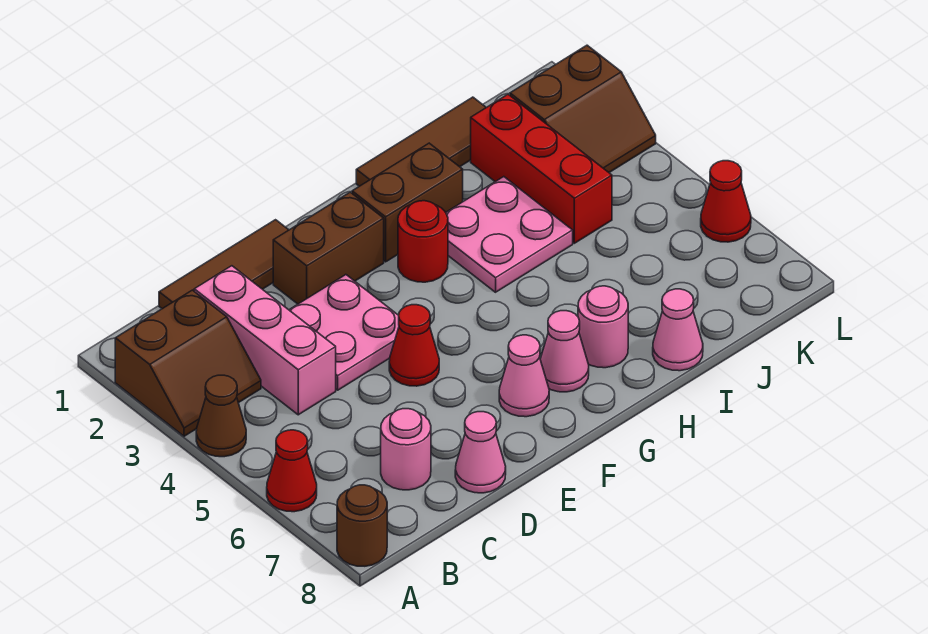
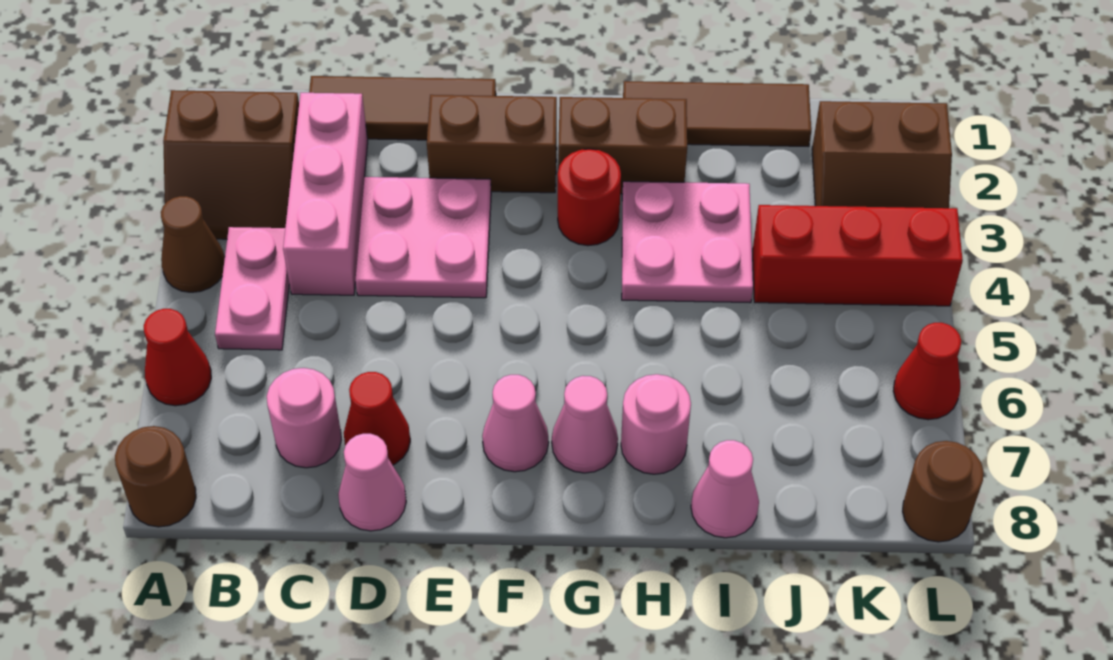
none -> pink 1x2 plate [215,227,289,350]
red 1x1 cone [389,305,439,386] -> red 1x1 cone moved to [344,372,410,465]
red 1x3 brick [471,94,612,243] -> red 1x3 brick turned to [753,205,963,306]
none -> brown 1x1 round brick [903,441,984,542]

